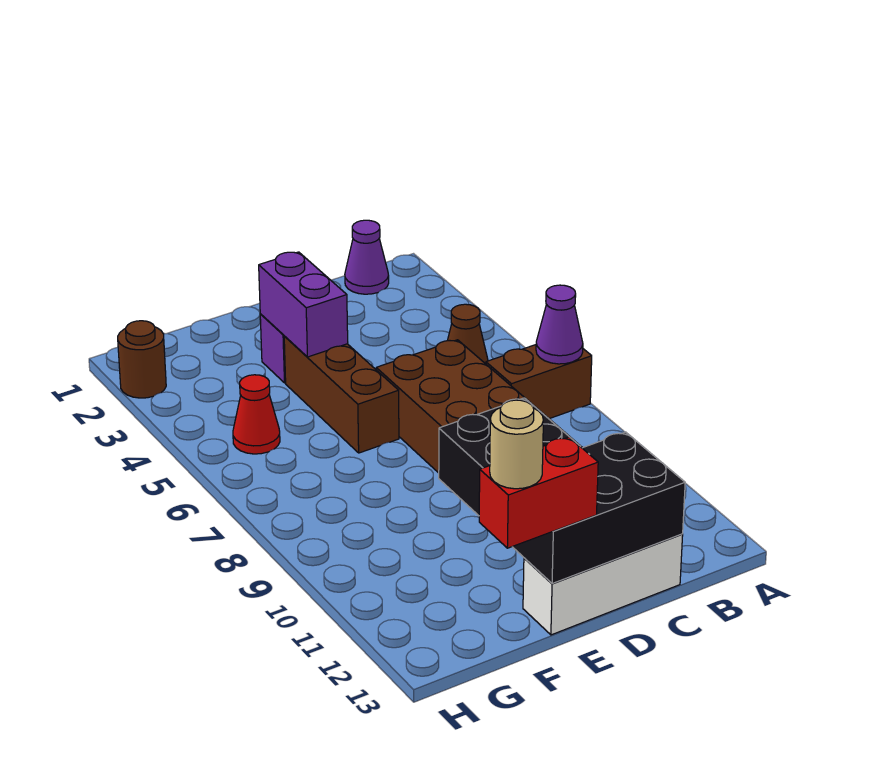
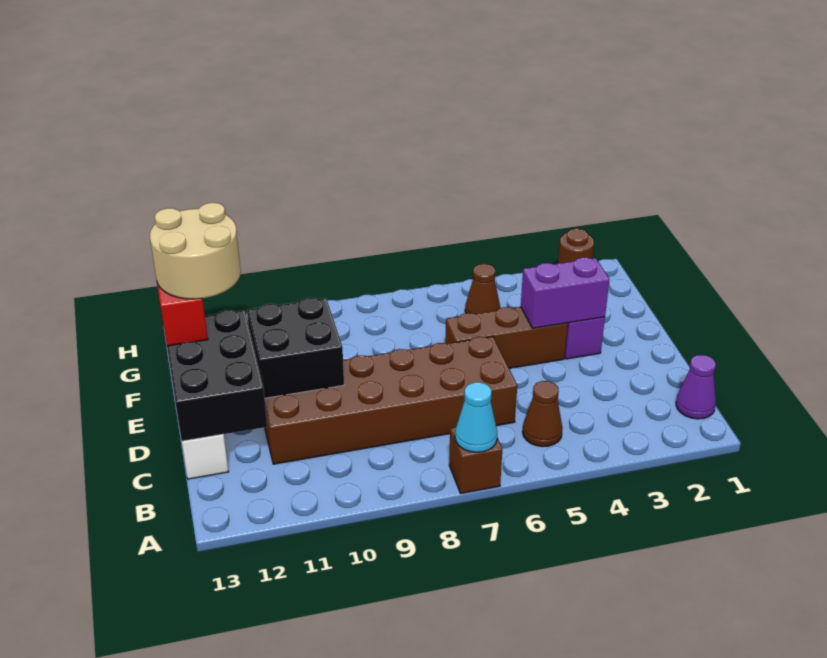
brown 1x2 brick [486,345,592,419] -> brown 1x1 brick [449,427,502,494]
purple 1x1 cone [536,285,583,364] -> cyan 1x1 cone [455,382,498,452]
tan 1x1 round brick [490,400,543,489] -> tan 2x2 round brick [150,203,241,299]
red 1x1 cone [233,375,280,454] -> brown 1x1 cone [465,264,500,314]

